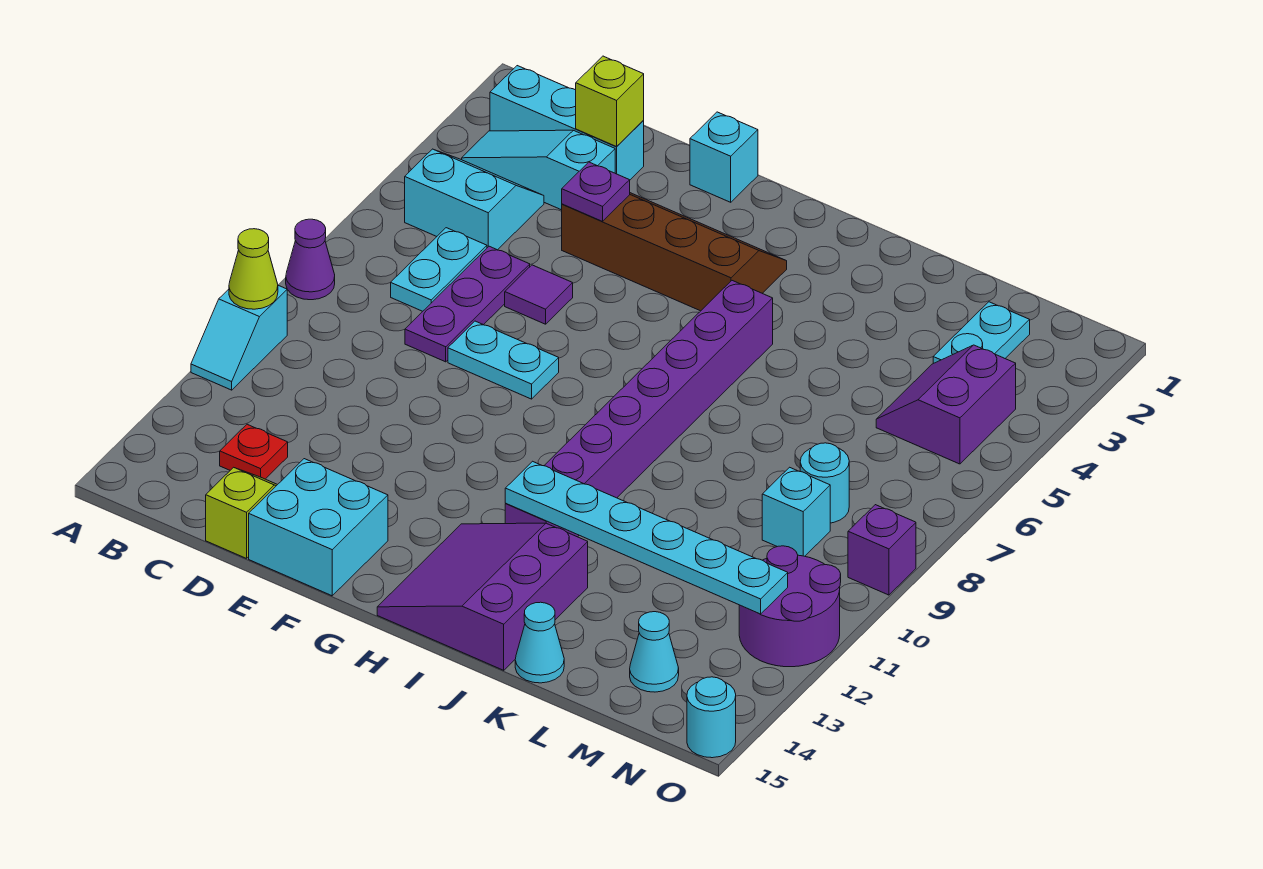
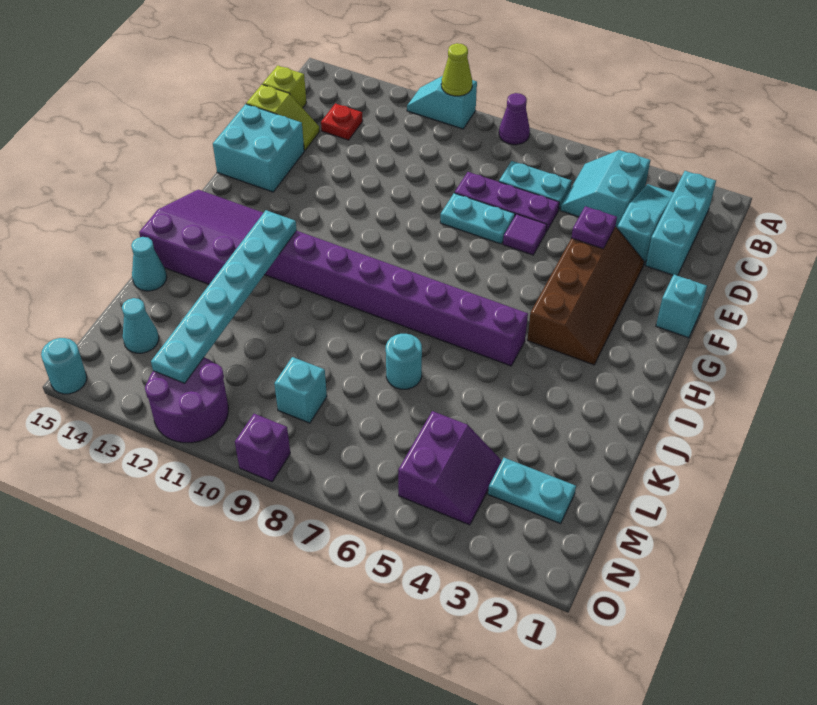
cyan 2x2 slope [405,149,544,250] -> cyan 2x2 slope turned to [561,150,650,227]
lime 1x1 brick [576,56,644,147] -> lime 1x1 brick moved to [263,65,306,108]
cyan 1x2 plate [448,321,559,399] -> cyan 1x2 plate turned to [440,193,515,244]
purple 2x2 slope [876,345,1016,464] -> purple 2x2 slope turned to [398,411,502,525]
cyan 1x1 round brick [800,443,849,523] -> cyan 1x1 round brick moved to [386,334,422,389]

